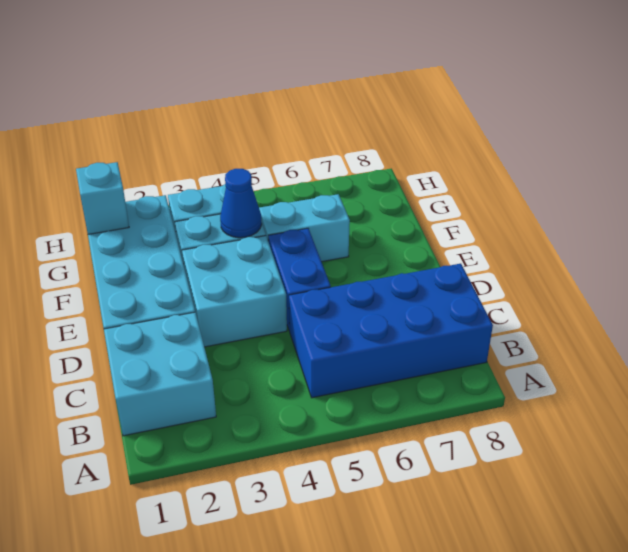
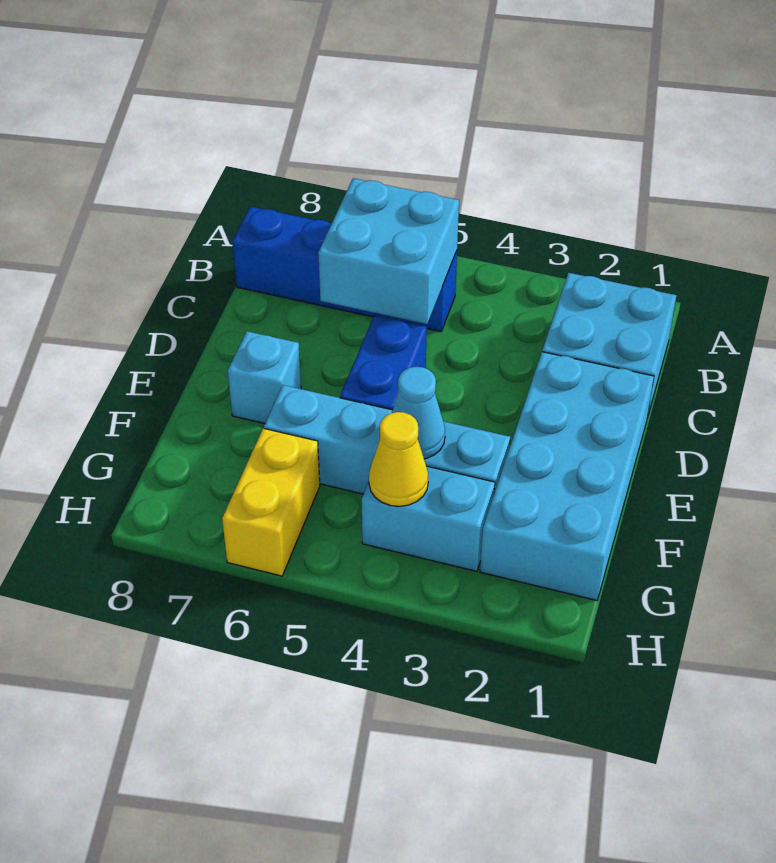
blue 2x4 brick [289,264,493,398] -> blue 1x4 brick [233,207,457,332]
cyan 2x2 brick [182,236,287,347] -> cyan 2x2 brick moved to [318,178,459,324]
blue 1x1 cone [220,169,262,238] -> cyan 1x1 cone [392,367,445,459]
cyan 1x1 brick [76,162,129,234] -> cyan 1x1 brick moved to [228,331,301,424]
none -> yellow 1x1 cone [369,412,428,506]
none -> yellow 1x2 brick [222,428,320,576]

